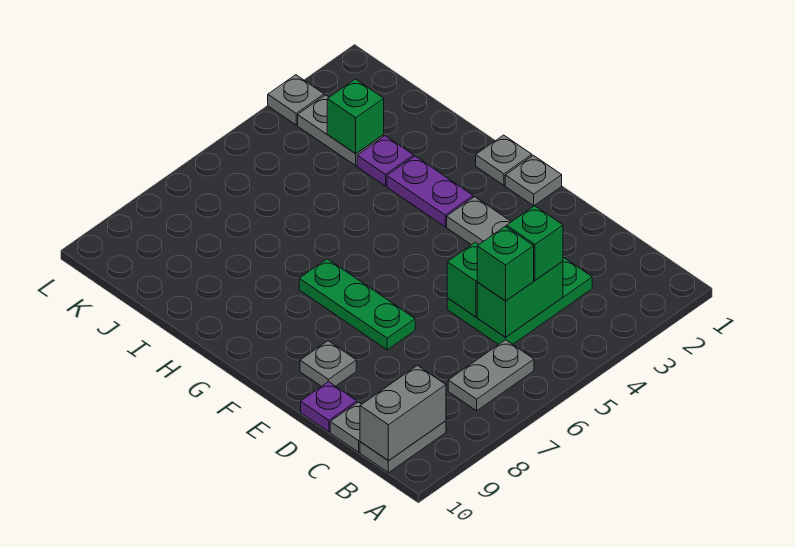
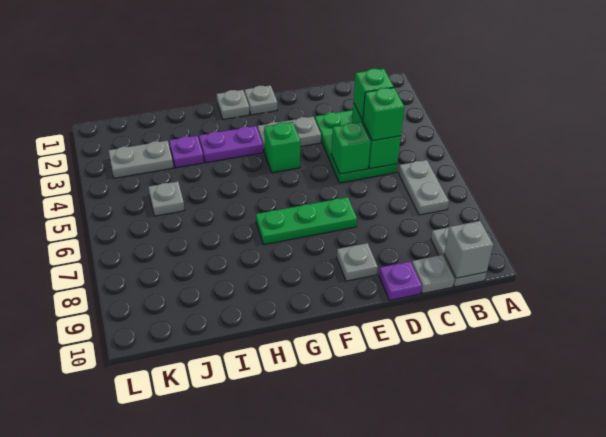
grey 1x2 brick [360,366,446,461] -> grey 1x1 brick [444,221,493,278]
green 1x1 brick [327,79,384,154] -> green 1x1 brick moved to [264,122,300,173]
grey 1x1 plate [268,75,324,125] -> grey 1x1 plate moved to [148,181,185,216]

